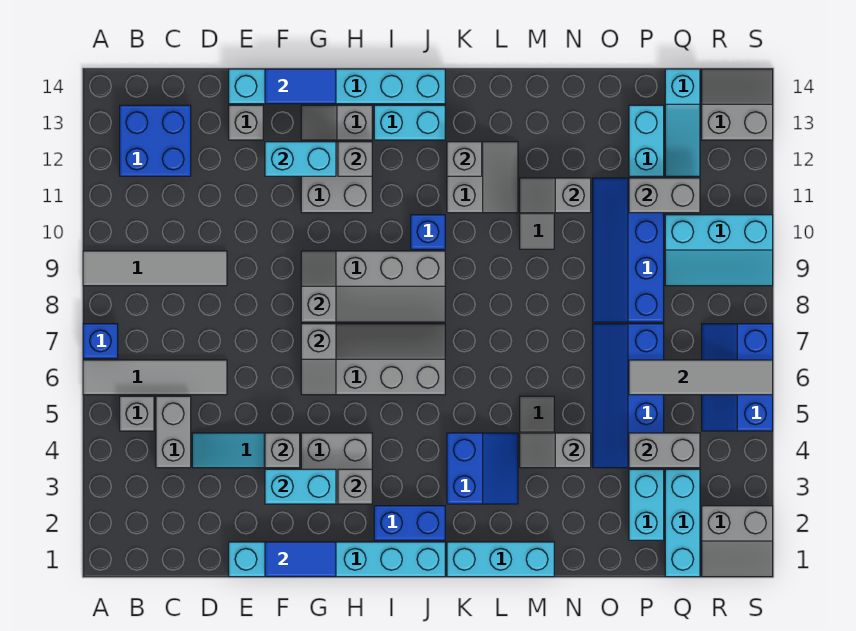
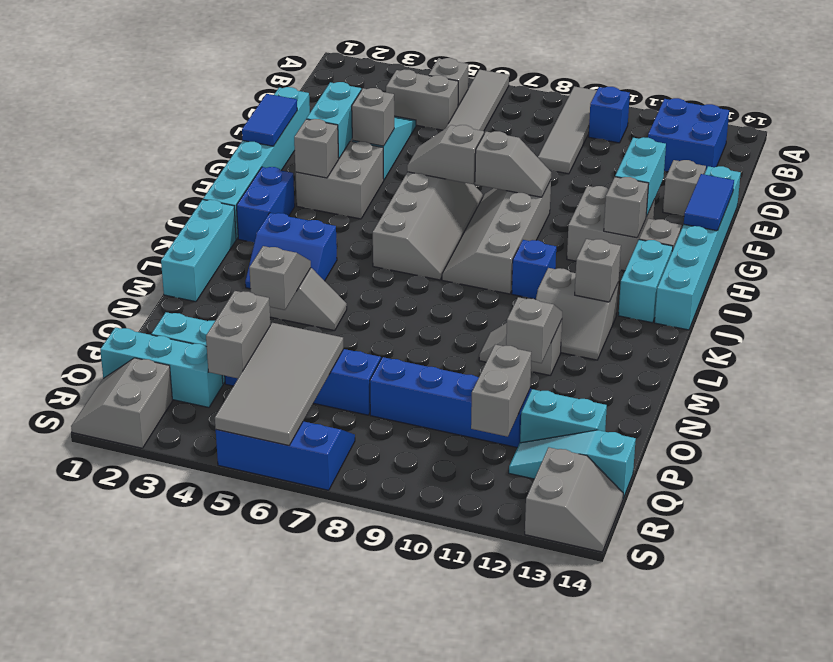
blue 1x1 brick [83,324,118,358] -> blue 1x1 brick moved to [589,87,630,143]
grey 1x4 tile [629,360,773,395] -> grey 2x4 tile [215,323,343,445]
cyan 2x3 slope [665,215,773,286] -> none

